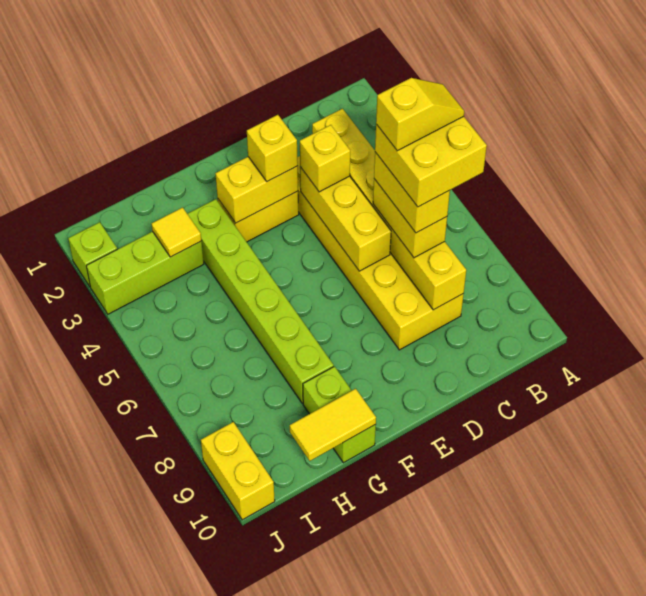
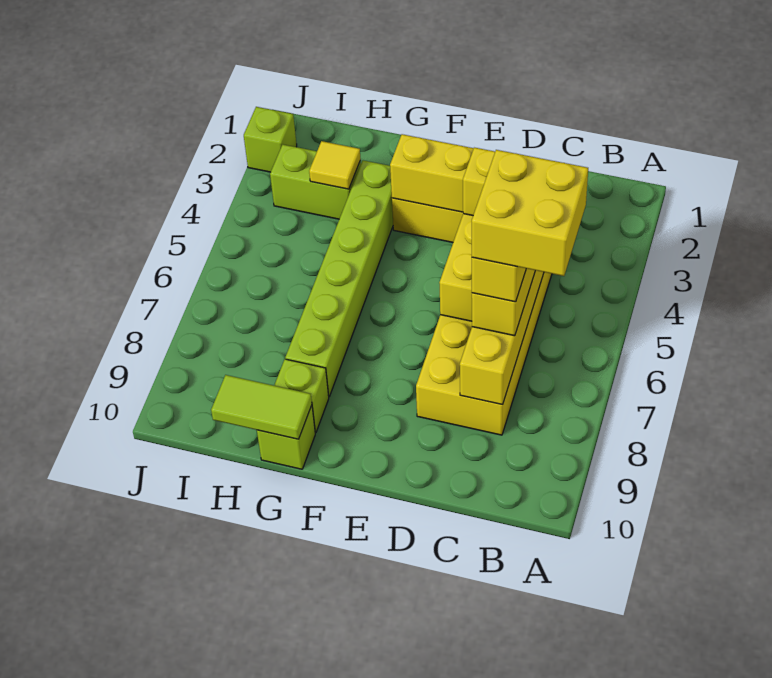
yellow 1x2 slope [376,78,464,151] -> none
yellow 1x1 brick [247,115,298,181] -> none
yellow 1x2 tile [290,389,376,461] -> lime 1x2 tile [211,375,312,439]
lime 1x3 brick [86,231,204,314] -> lime 1x2 brick [270,145,361,219]
yellow 1x2 brick [201,422,275,520] -> none

